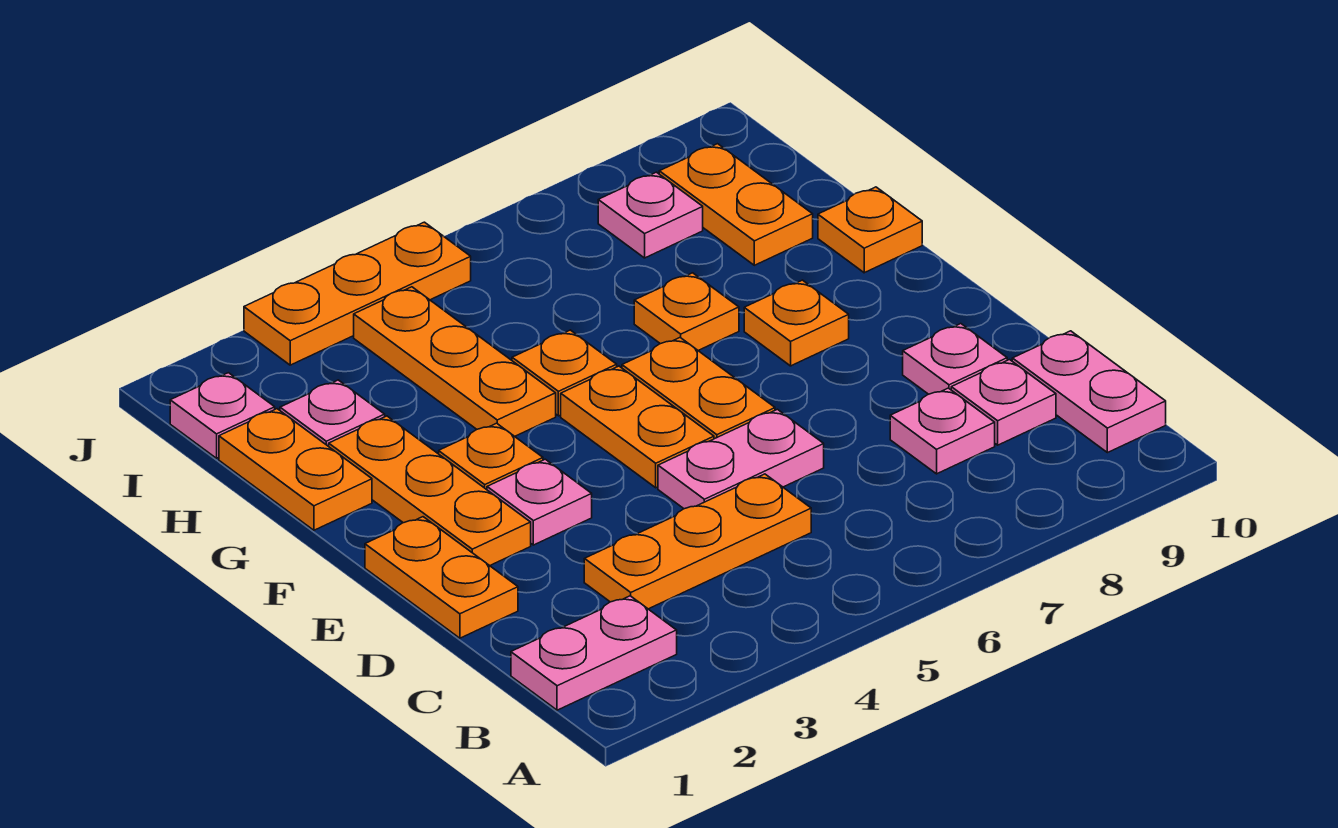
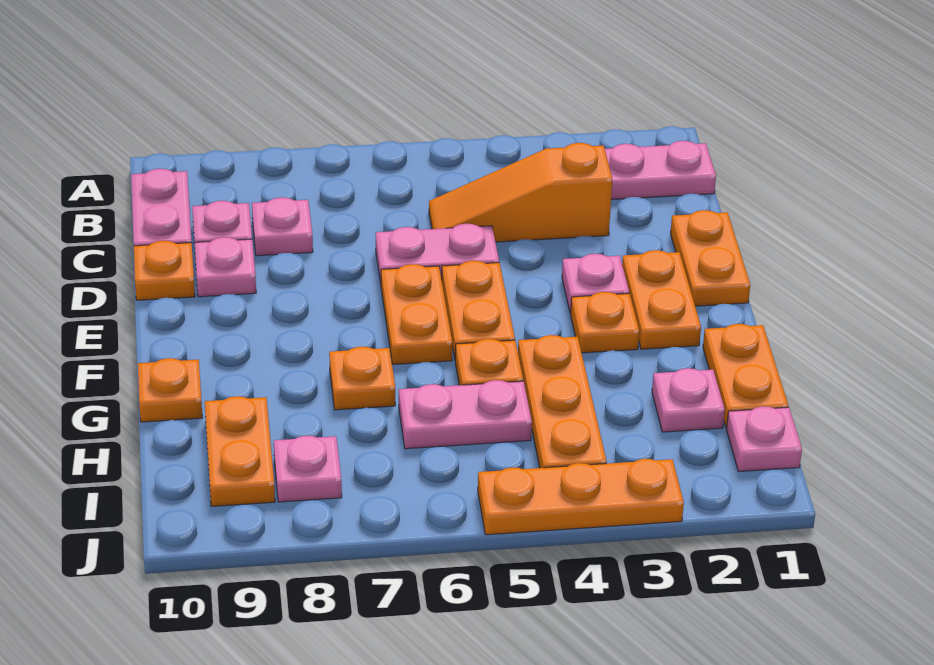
orange 1x3 plate [584,474,811,609] -> orange 1x3 slope [429,143,612,242]
orange 1x3 plate [329,416,531,566] -> orange 1x2 plate [622,250,701,349]
orange 1x1 plate [744,280,849,366] -> orange 1x1 plate moved to [134,241,195,300]
none -> pink 1x2 plate [399,380,532,449]

